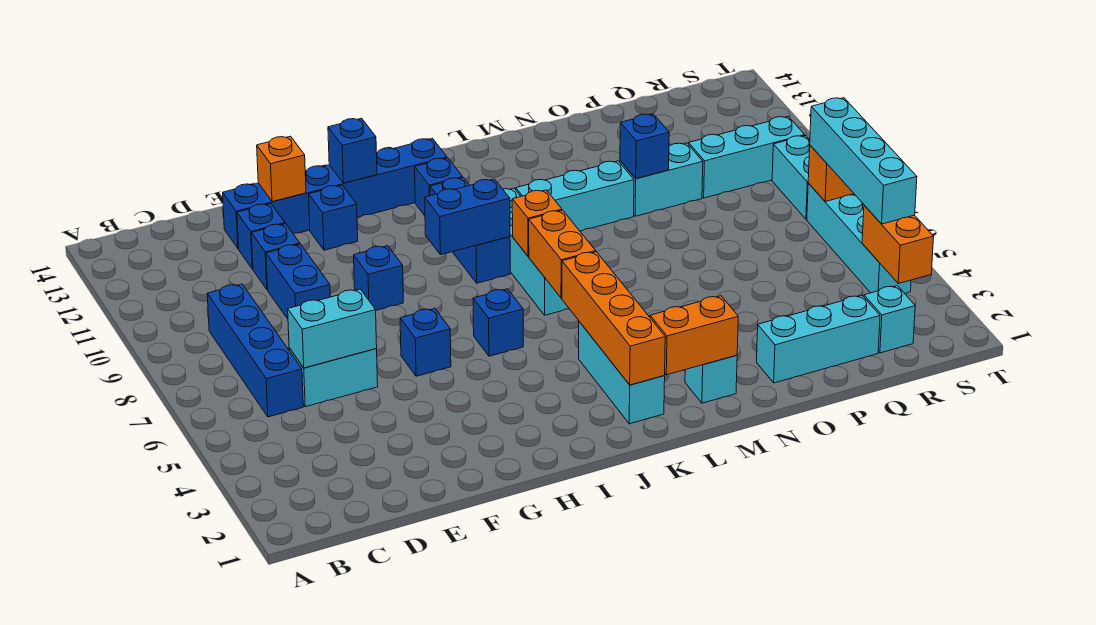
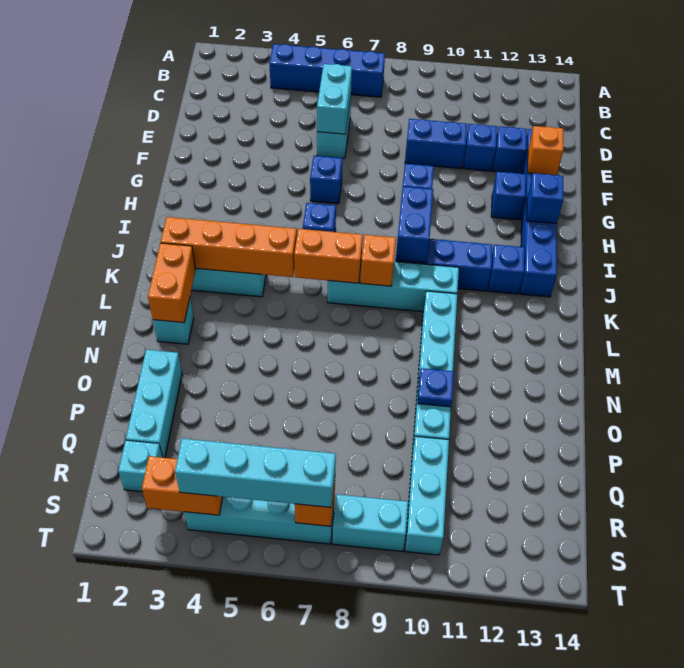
blue 1x4 brick [207,284,303,417] -> blue 1x4 brick moved to [269,44,385,97]
blue 1x1 brick [620,114,669,179] -> blue 1x1 plate [418,368,454,407]

